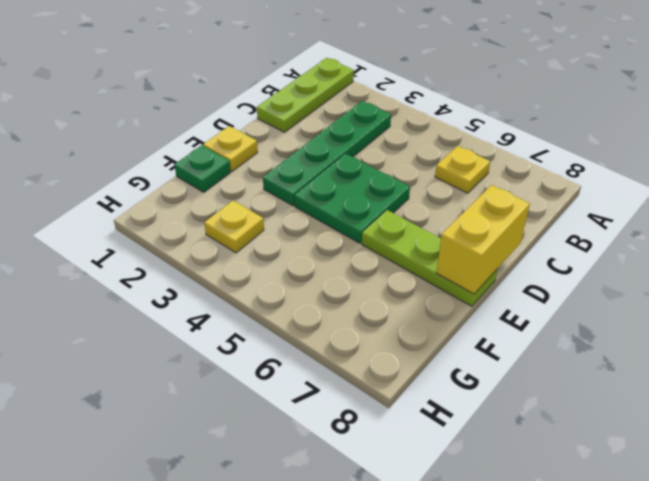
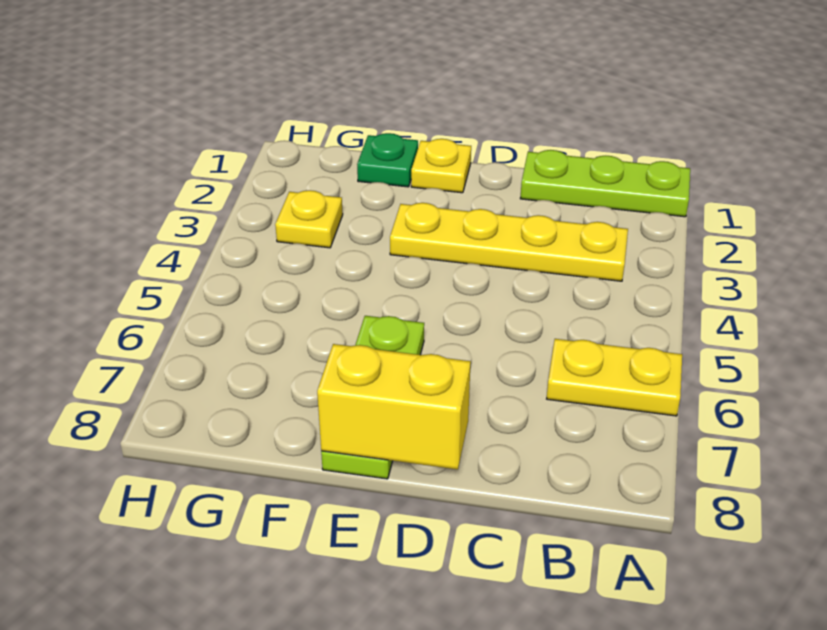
green 1x4 plate [263,101,391,206] -> yellow 1x4 plate [390,203,628,281]
yellow 1x1 plate [435,146,490,193] -> yellow 1x2 plate [547,339,682,416]
green 2x2 plate [294,154,410,243] -> none

